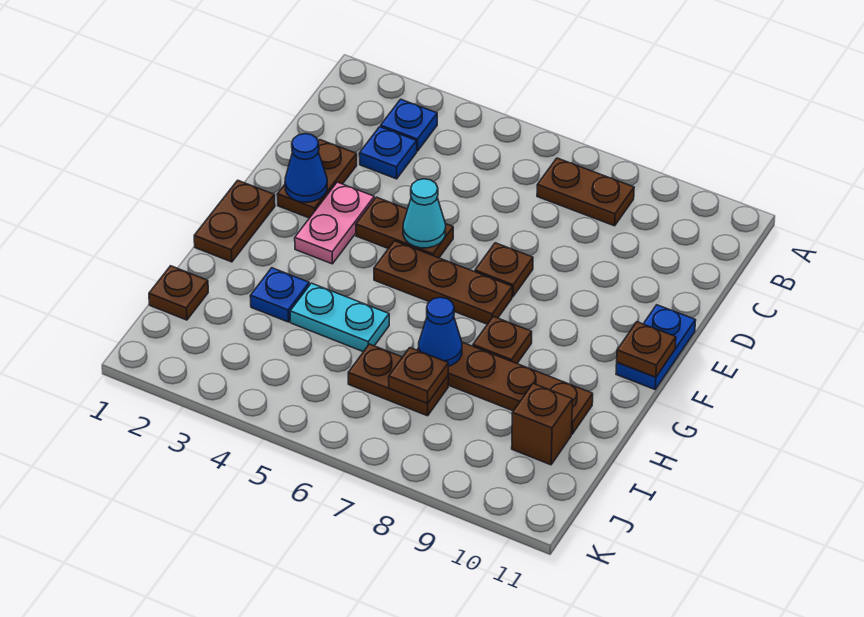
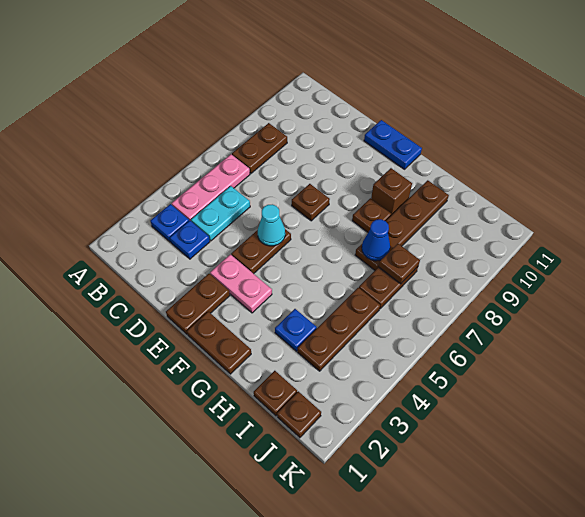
none -> pink 1x3 plate [172,154,250,221]
brown 1x2 plate [277,140,357,218] -> brown 1x2 plate turned to [166,274,230,335]
blue 1x1 cone [285,134,327,202] -> none
brown 1x3 plate [374,241,512,324] -> brown 1x3 plate moved to [298,288,380,371]
brown 1x1 plate [617,322,676,377] -> brown 1x1 plate moved to [277,391,321,438]
cyan 1x2 plate [290,283,389,352] -> cyan 1x2 plate moved to [191,186,250,241]
brown 1x1 brick [512,383,572,465] -> brown 1x1 brick moved to [371,168,412,215]

